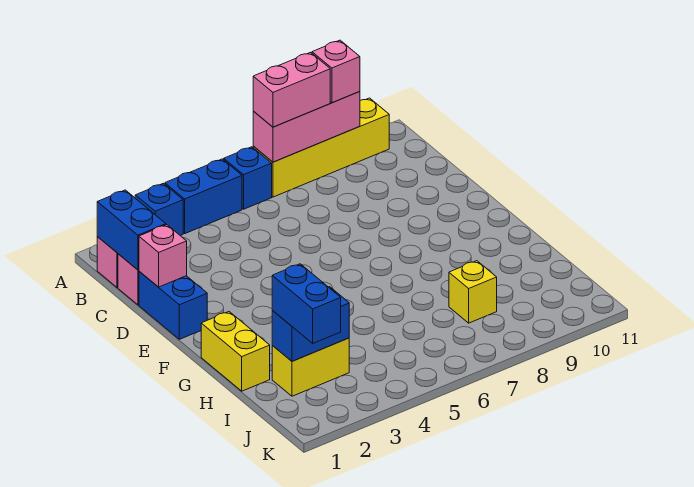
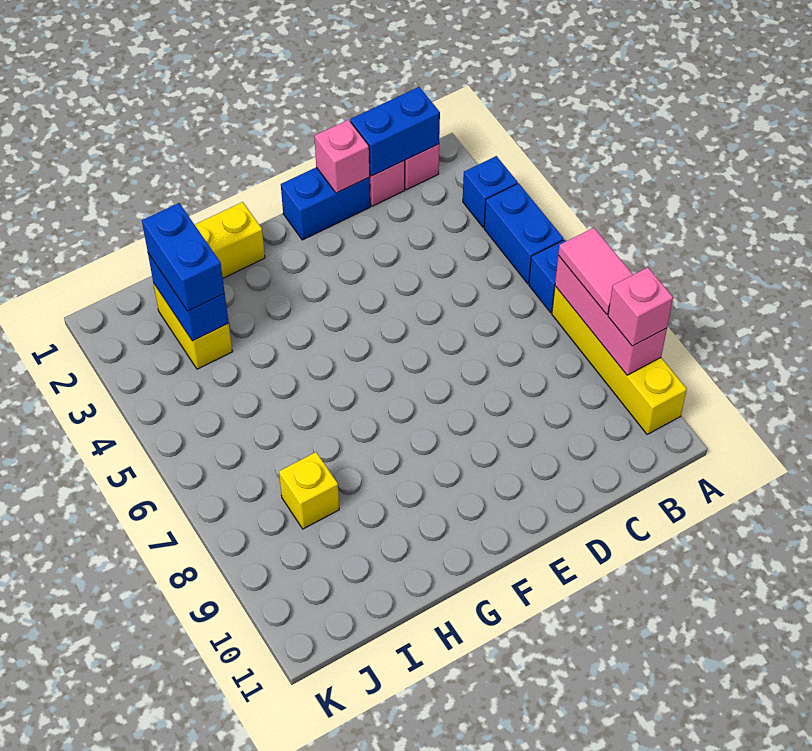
pink 1x2 brick [253,52,330,127] -> pink 1x2 tile [558,228,633,314]
blue 1x2 brick [272,264,341,343] -> blue 1x2 brick turned to [142,203,225,311]

